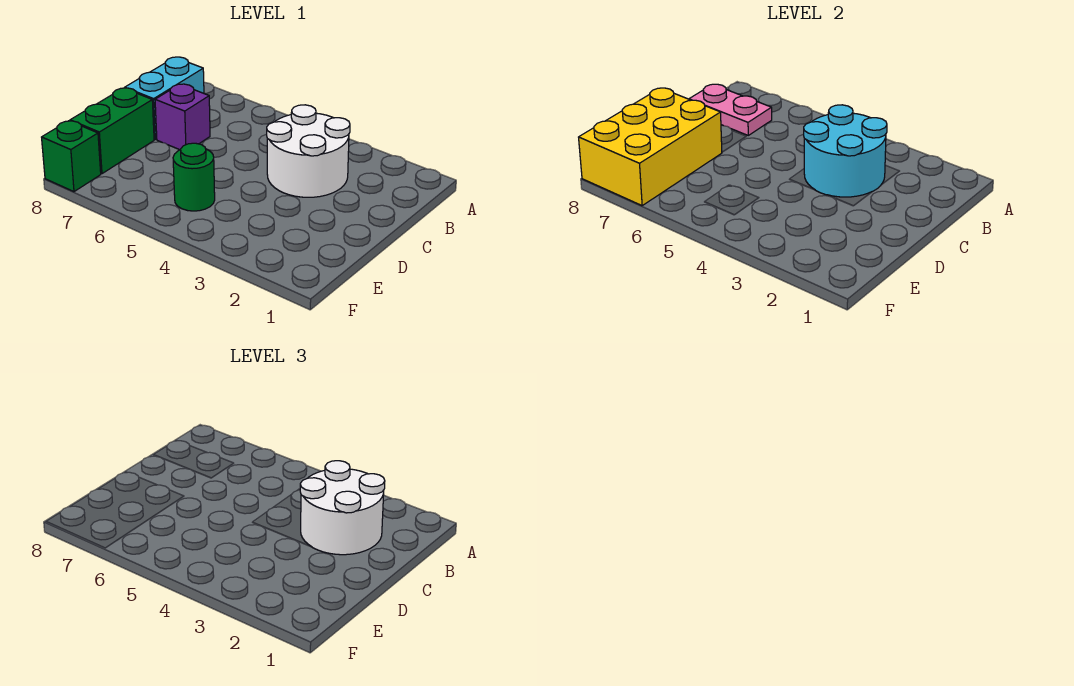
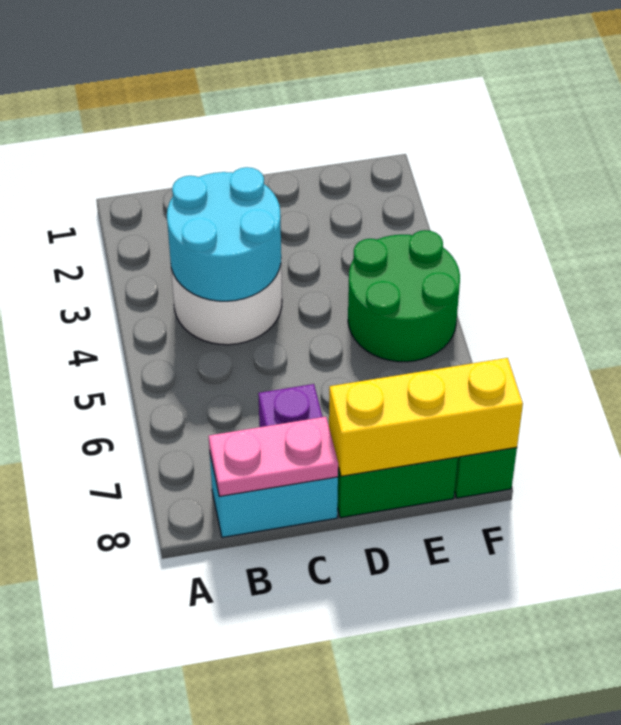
white 2x2 round brick [300,461,385,555] -> none
pink 1x2 plate [689,84,772,135] -> pink 1x2 plate turned to [209,417,338,497]
yellow 2x3 brick [579,88,722,206] -> yellow 1x3 brick [329,358,523,476]
green 1x1 round brick [173,143,215,211] -> green 2x2 round brick [348,230,460,362]

